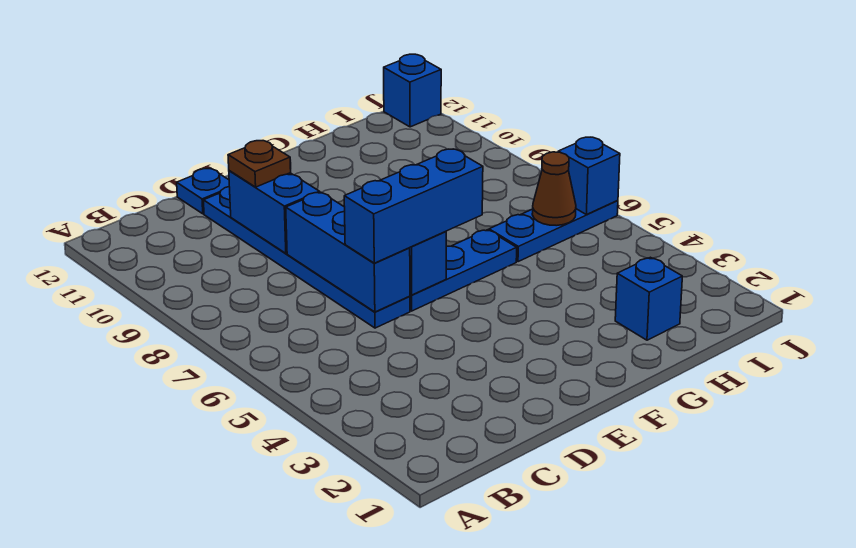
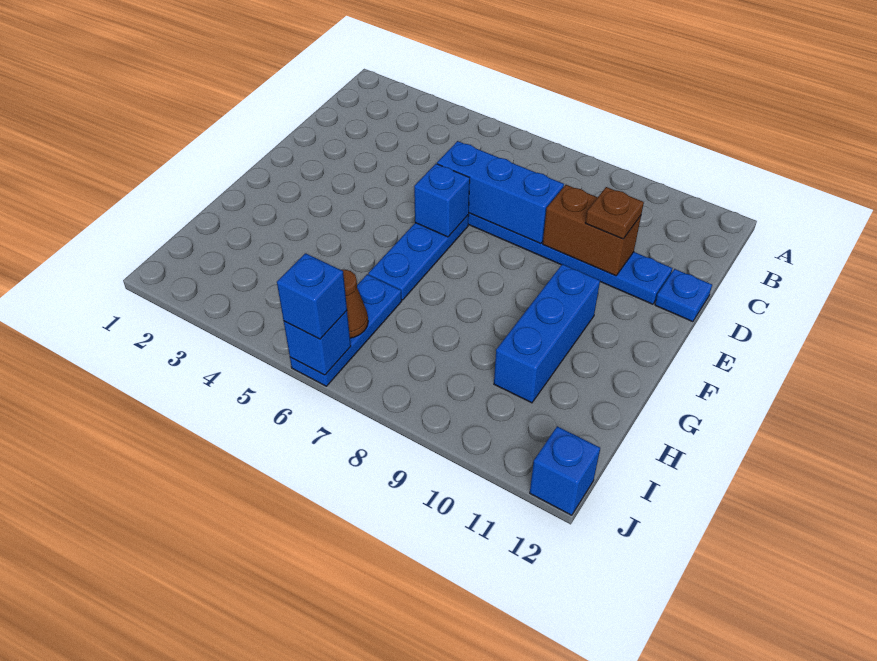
blue 1x3 brick [344,149,483,263] -> blue 1x3 brick moved to [494,264,600,403]
blue 1x2 brick [229,171,320,253] -> brown 1x2 brick [543,185,641,276]
blue 1x1 brick [615,257,682,340] -> blue 1x1 brick moved to [277,253,347,339]

